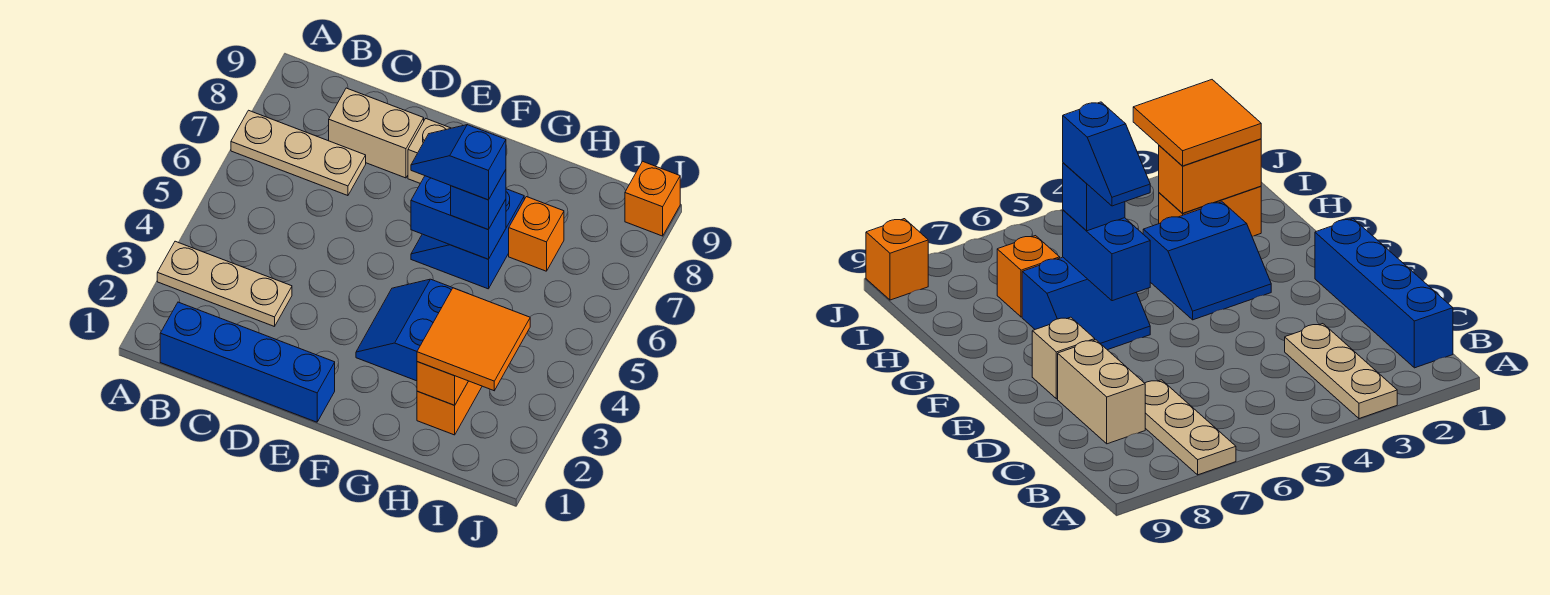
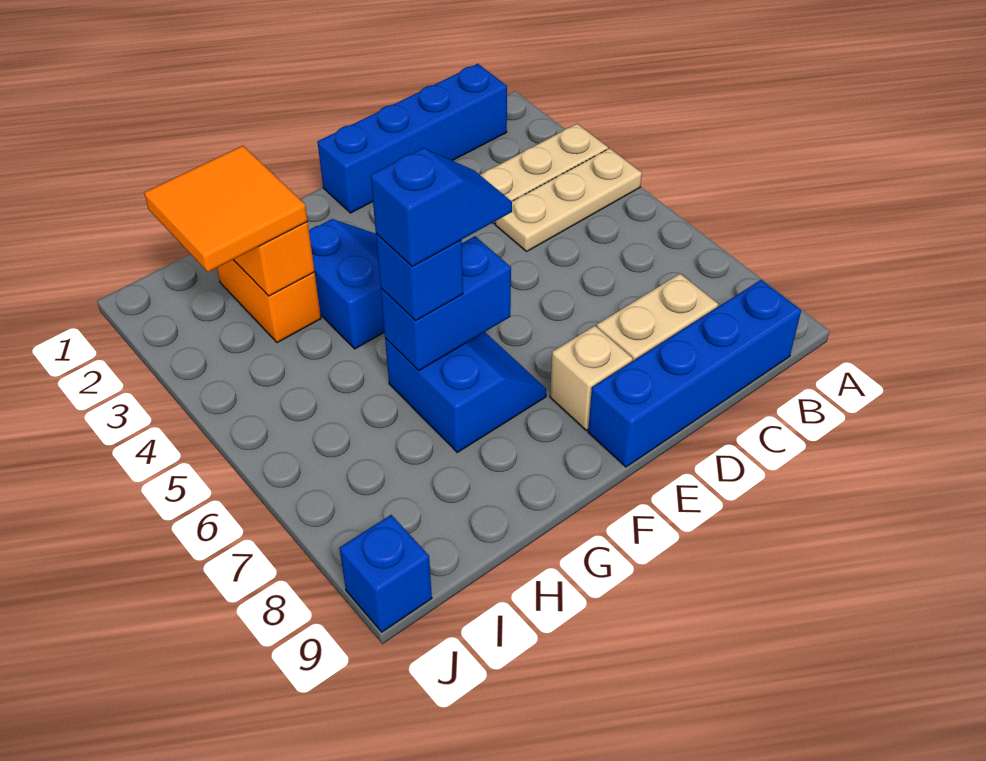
tan 1x3 plate [231,110,366,196] -> tan 1x3 plate moved to [495,148,642,251]
none -> blue 1x4 brick [588,280,801,467]
orange 1x1 brick [509,197,564,271] -> none
orange 1x1 brick [625,161,680,236] -> blue 1x1 brick [340,515,432,632]

